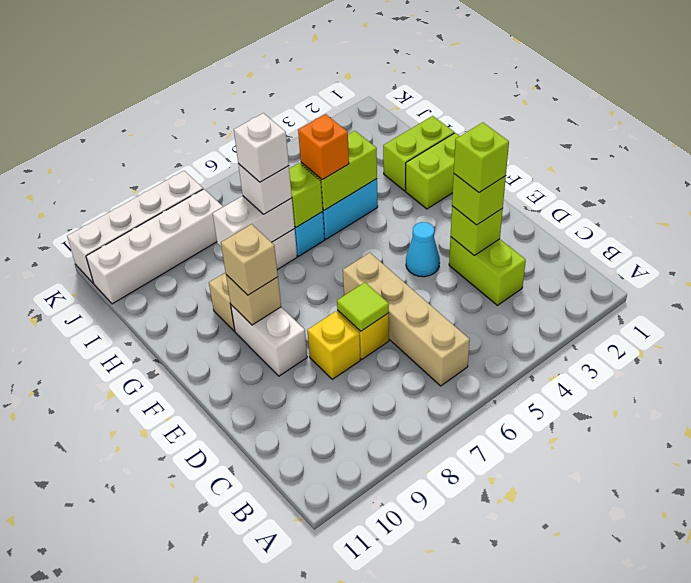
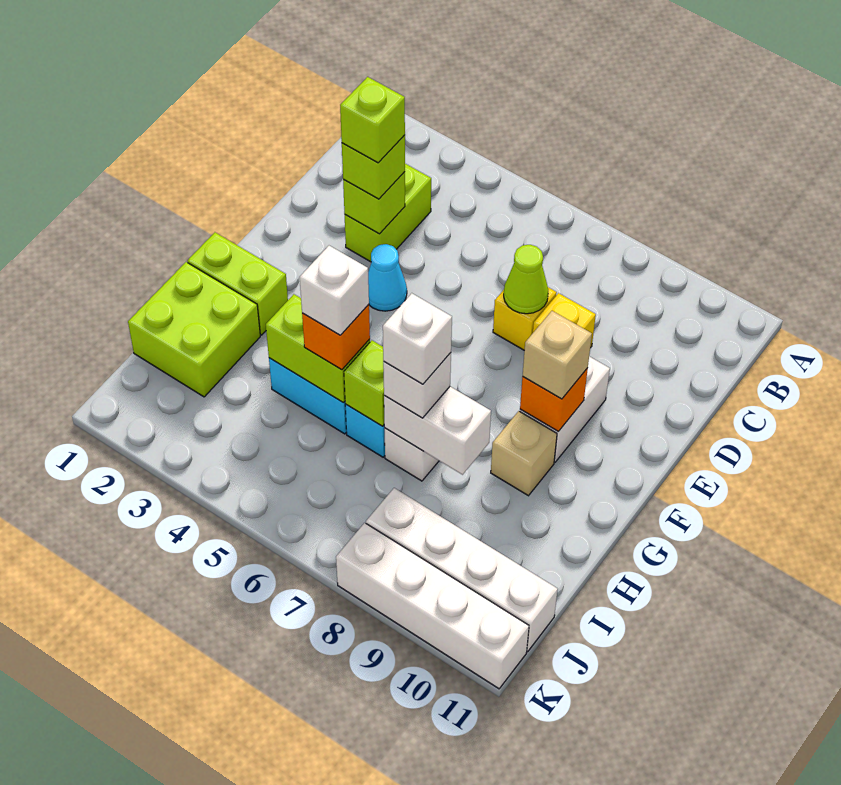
tan 1x4 brick [343,253,470,386] -> none
lime 1x1 tile [337,282,389,331] -> lime 1x1 cone [504,245,548,314]
tan 1x1 brick [226,275,281,325] -> orange 1x1 brick [520,368,588,431]
lime 1x2 brick [383,116,454,191] -> lime 2x2 brick [128,262,260,397]
none -> white 1x1 brick [300,246,369,335]

